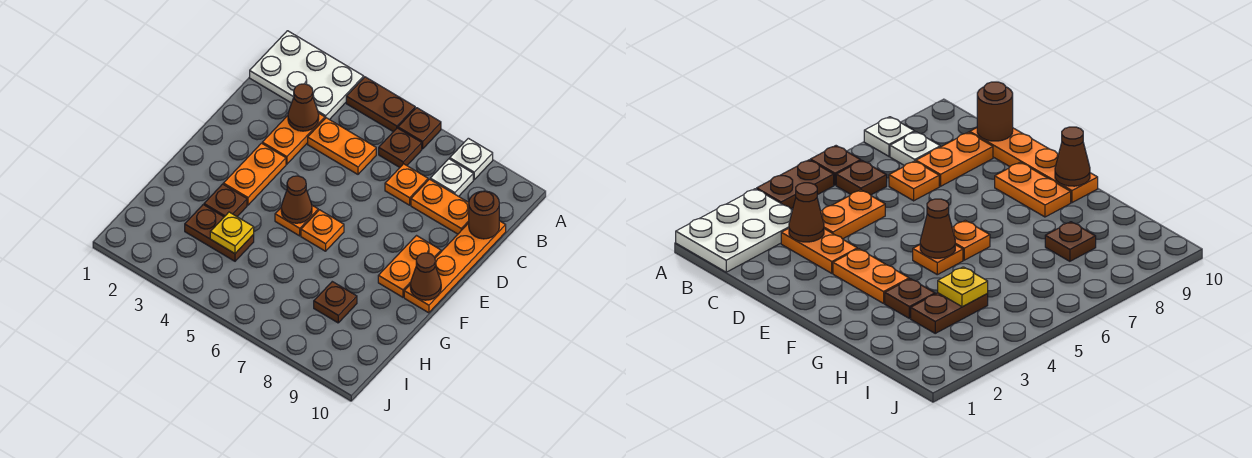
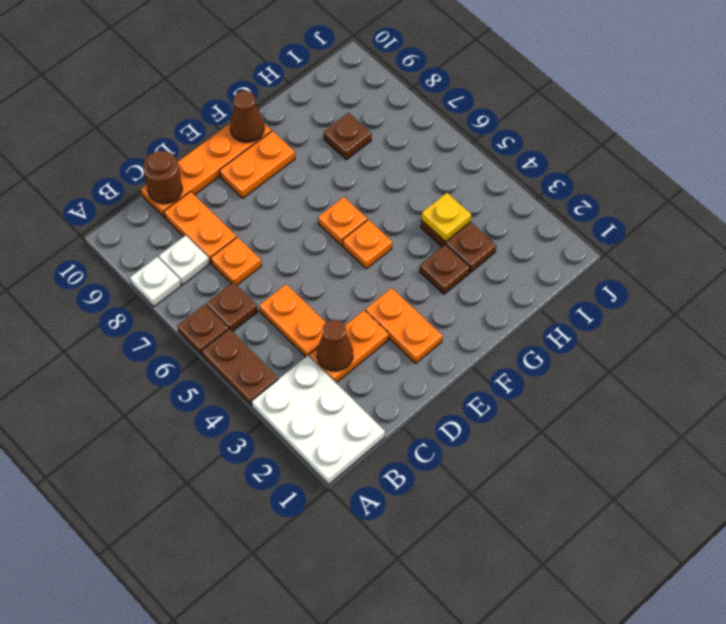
orange 1x2 plate [223,143,286,205] -> orange 1x2 plate turned to [366,288,442,363]
brown 1x1 cone [281,176,312,223] -> none

